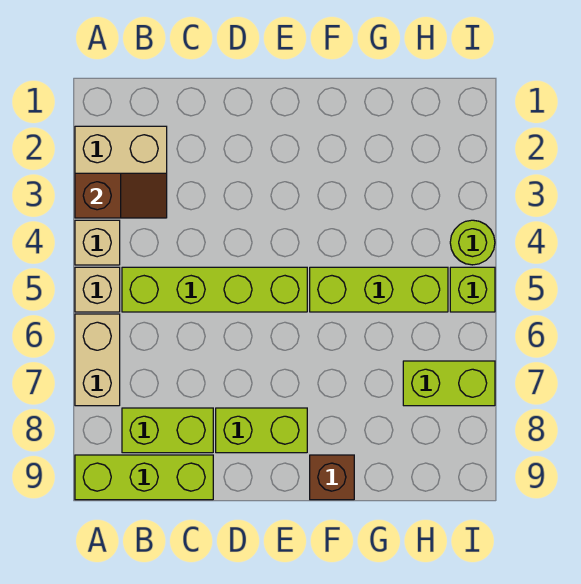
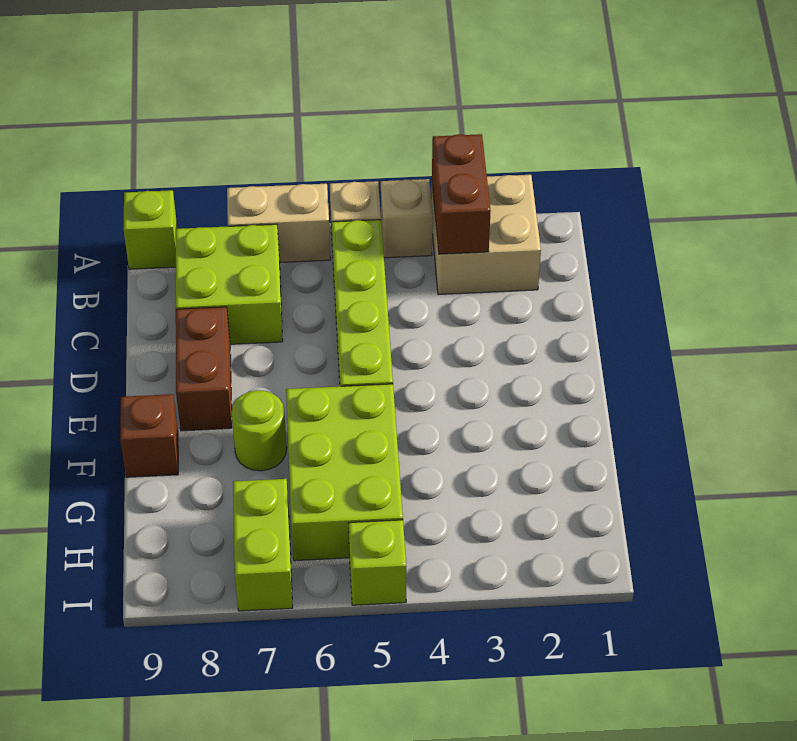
brown 1x2 slope [75,173,167,218] -> brown 1x2 brick [432,134,491,254]
lime 1x3 brick [75,455,213,500] -> lime 1x1 brick [123,190,177,269]
lime 1x2 brick [122,408,213,453] -> lime 2x2 brick [176,224,283,344]
lime 1x2 brick [216,408,307,453] -> brown 1x2 brick [176,307,232,431]
lime 1x3 brick [310,267,448,312] -> lime 2x3 brick [286,384,403,561]
lime 1x1 round brick [450,220,495,265] -> lime 1x1 round brick moved to [232,390,287,471]

